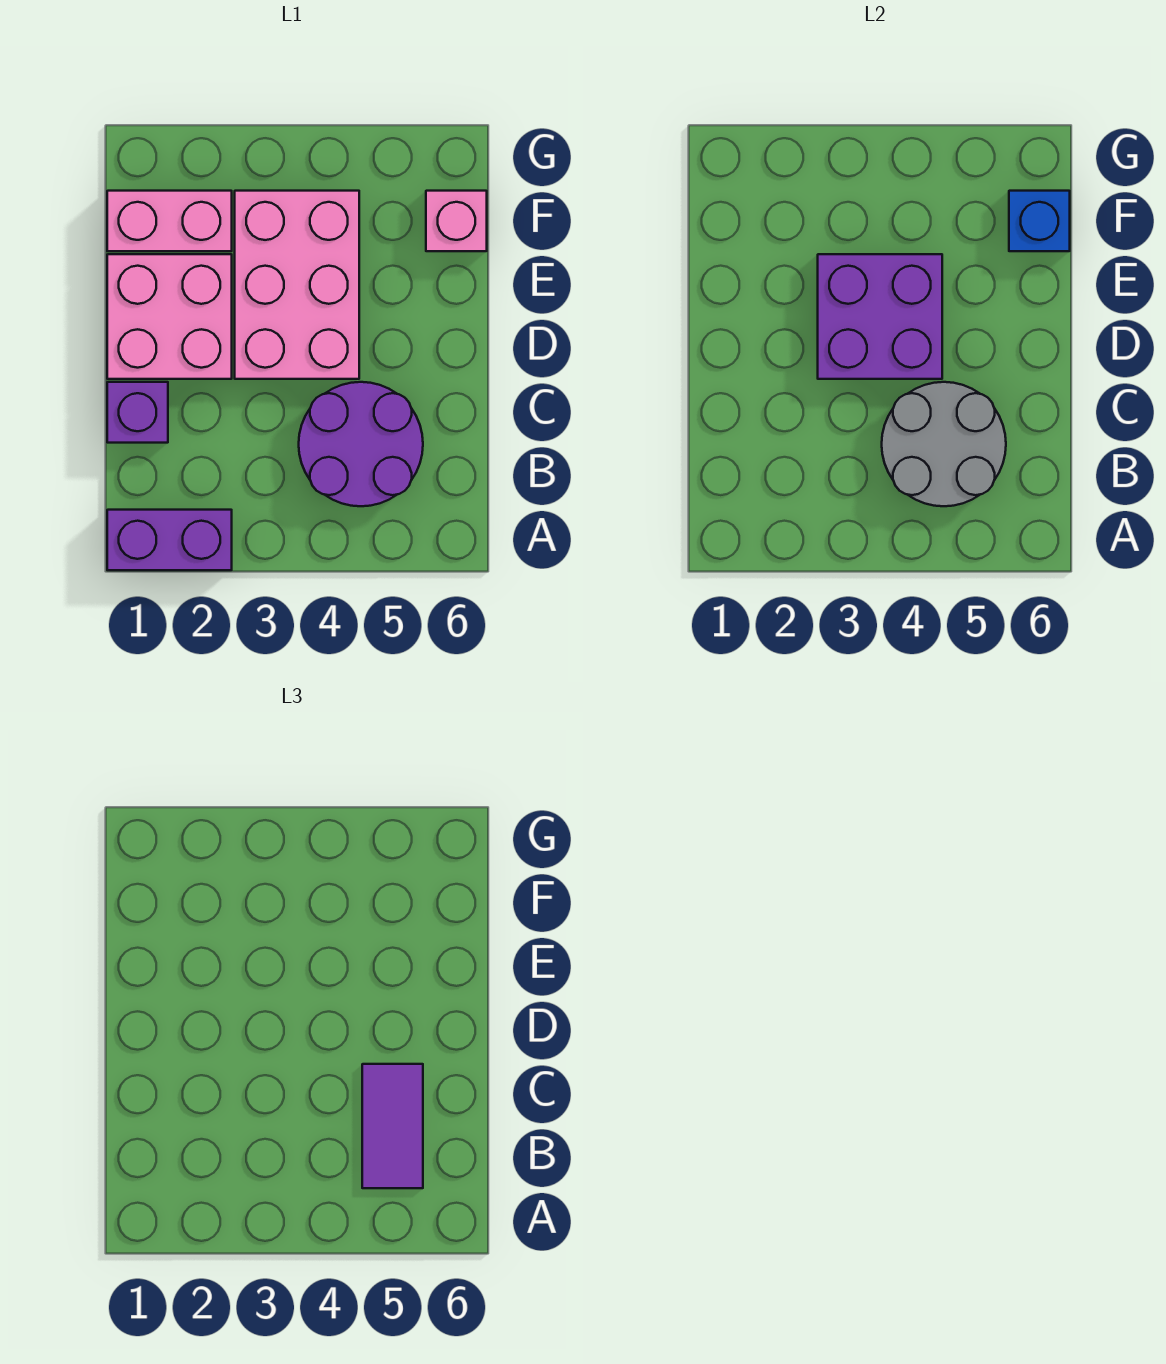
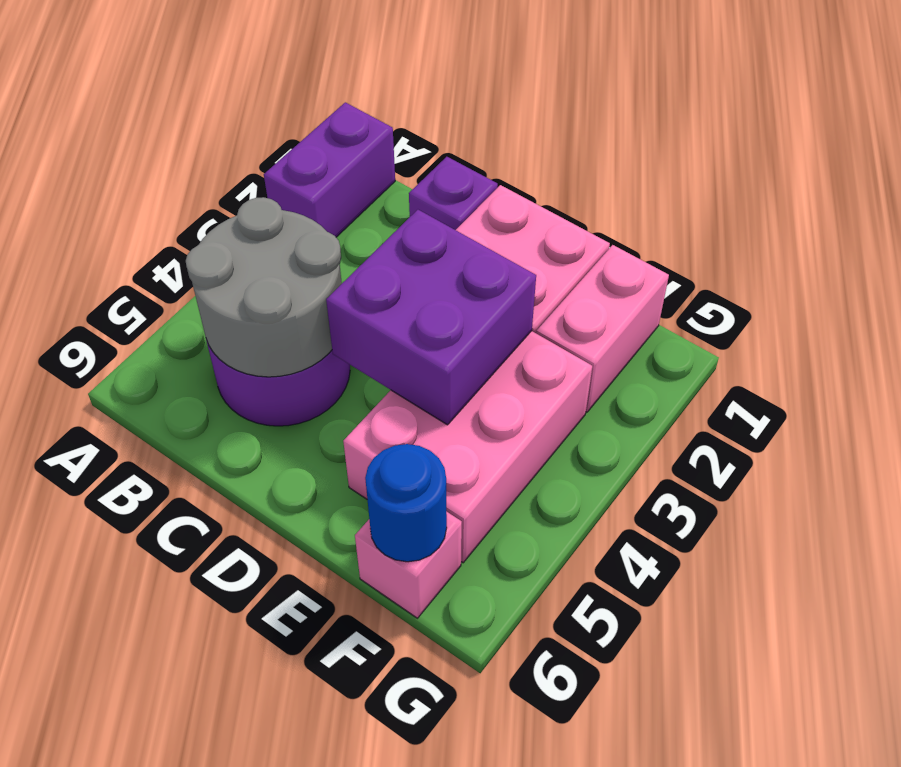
purple 1x2 tile [362,1064,423,1188] -> none
pink 2x3 brick [235,191,359,379] -> pink 2x3 brick turned to [343,331,592,563]
blue 1x1 brick [1009,191,1070,251] -> blue 1x1 round brick [365,444,447,562]

